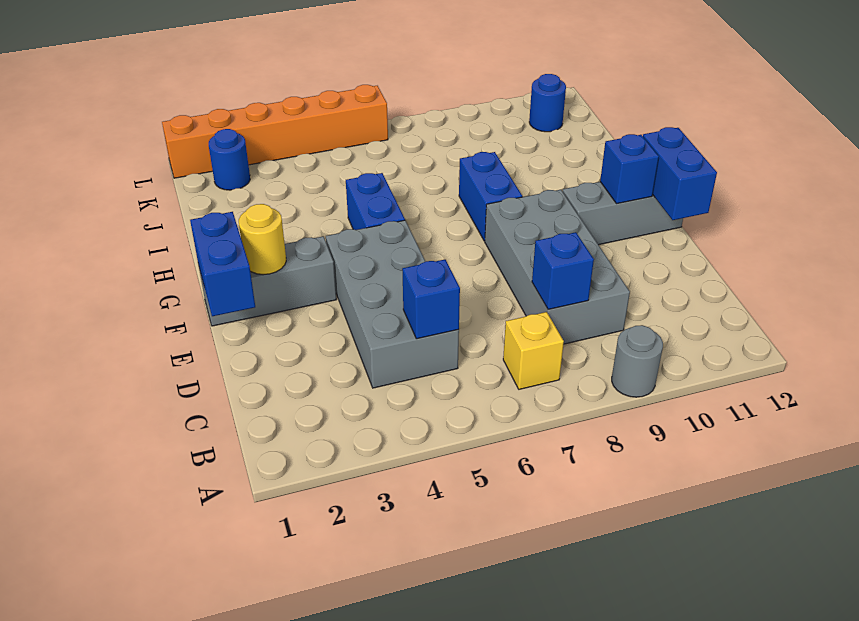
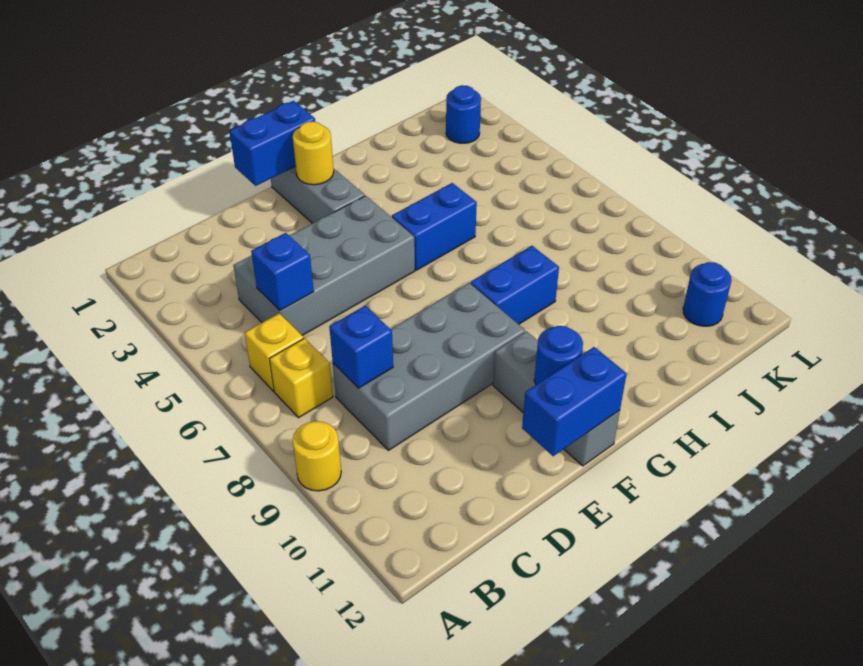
grey 1x1 round brick [612,325,663,397] -> yellow 1x1 round brick [293,421,341,491]
none -> yellow 1x1 brick [245,313,304,391]
blue 1x1 brick [600,134,659,204] -> blue 1x1 round brick [534,326,583,385]
orange 1x6 brick [162,85,388,178] -> none

